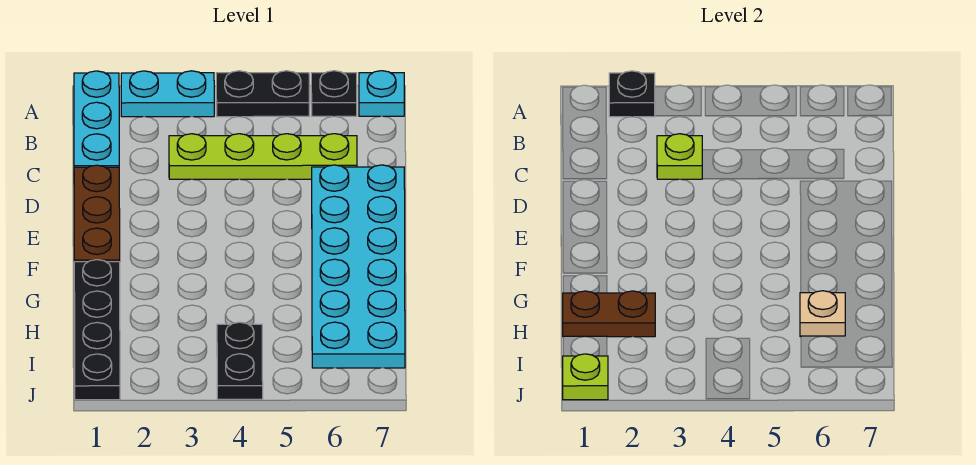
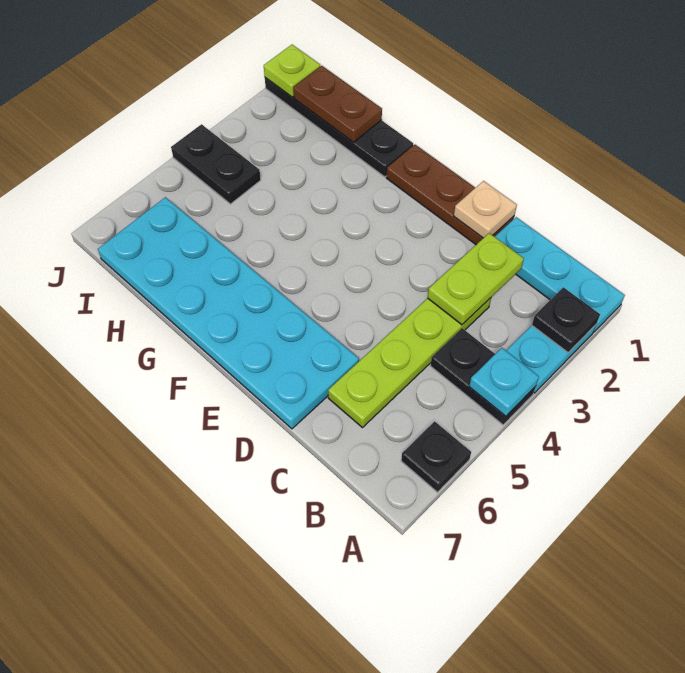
black 1x2 plate [216,71,309,117] -> black 1x2 plate turned to [430,328,536,425]
cyan 1x1 plate [359,71,404,116] -> cyan 1x1 plate moved to [469,348,539,416]
lime 1x1 plate [657,134,702,179] -> lime 1x2 plate [428,233,524,325]
brown 1x2 plate [563,291,655,337] -> brown 1x2 plate turned to [293,66,382,142]
tan 1x1 plate [800,291,845,337] -> tan 1x1 plate moved to [454,181,517,238]

